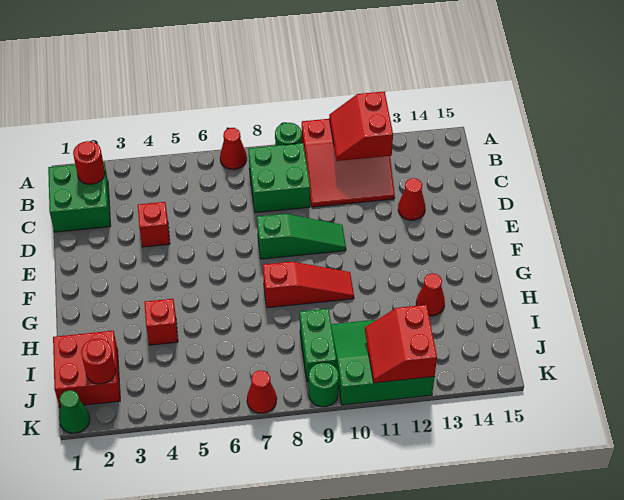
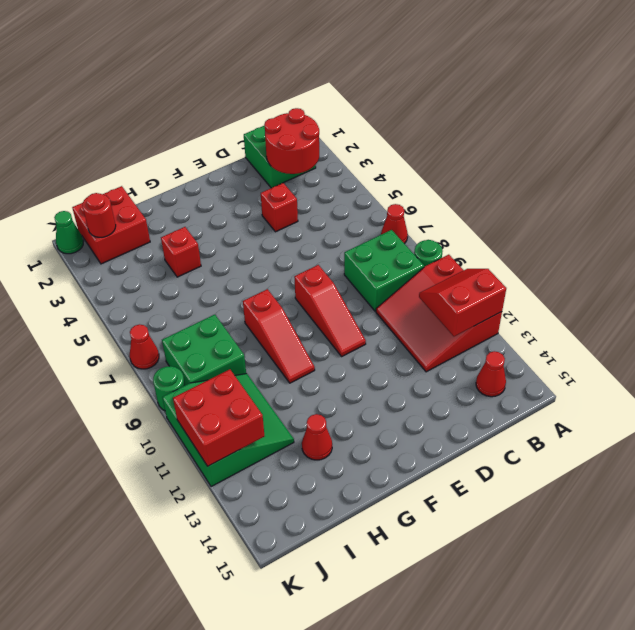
red 1x1 round brick [73,141,105,184] -> red 2x2 round brick [264,108,319,174]
red 1x1 cone [398,178,425,220] -> red 1x1 cone moved to [476,351,506,397]
green 1x3 slope [257,214,346,259] -> red 1x3 slope [294,265,366,356]
green 1x2 brick [300,309,336,382] -> green 2x2 brick [162,315,246,385]
red 2x2 slope [365,305,437,383] -> red 2x2 brick [173,369,264,466]

